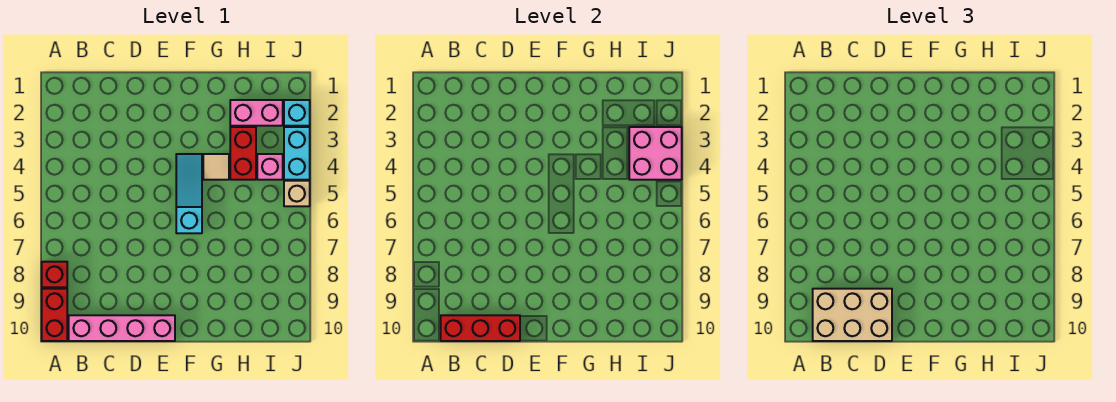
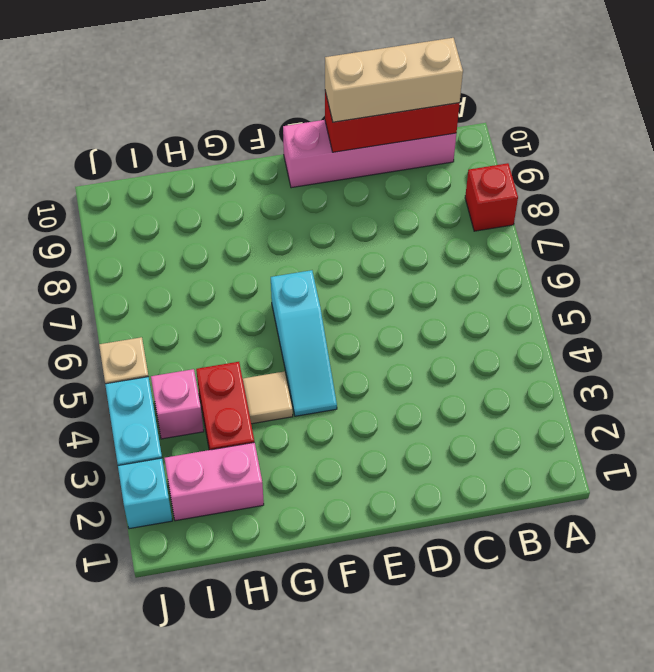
red 1x2 brick [42,289,67,341] -> none
tan 2x3 brick [813,289,892,341] -> tan 1x3 brick [325,38,463,122]
pink 2x2 brick [629,127,682,180] -> none

